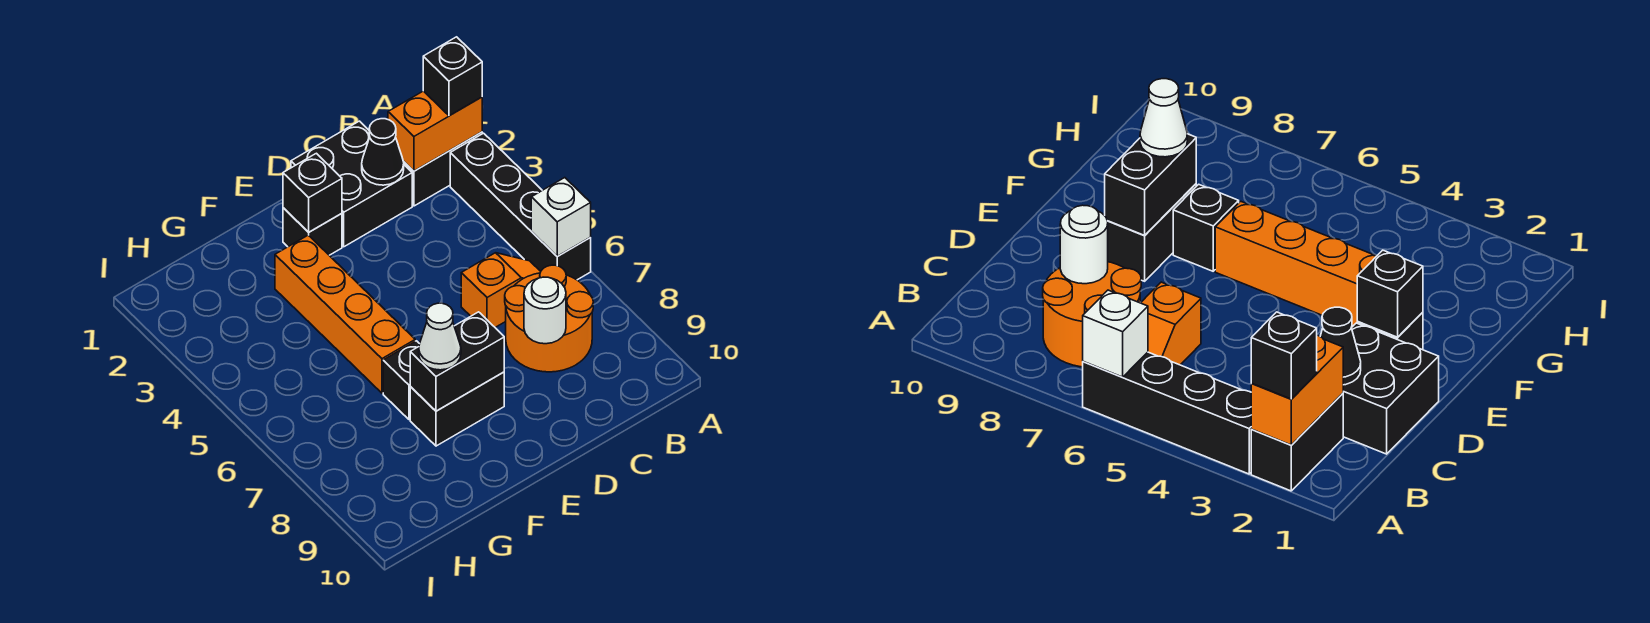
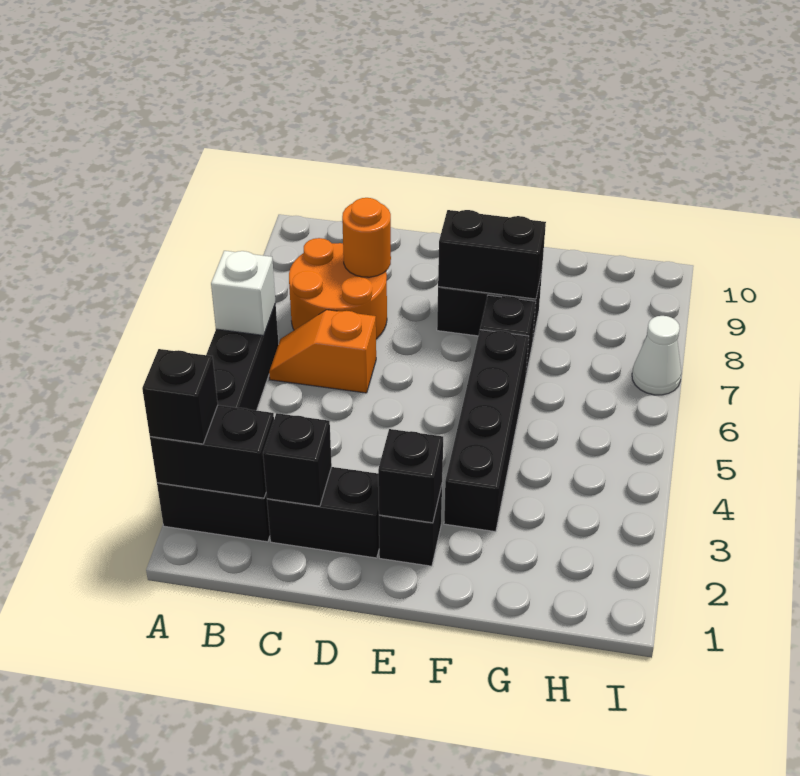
orange 1x2 brick [388,91,482,171] -> black 1x2 brick [150,405,274,498]
black 2x2 brick [291,121,412,247] -> black 1x2 brick [267,467,379,558]
black 1x1 cone [362,119,404,185] -> black 1x1 brick [263,413,332,506]
white 1x1 round brick [524,277,566,344] -> orange 1x1 round brick [342,198,391,277]
orange 1x4 brick [275,235,415,393] -> black 1x4 brick [444,330,529,532]
white 1x1 cone [419,303,461,370] -> white 1x1 cone moved to [632,316,681,395]

